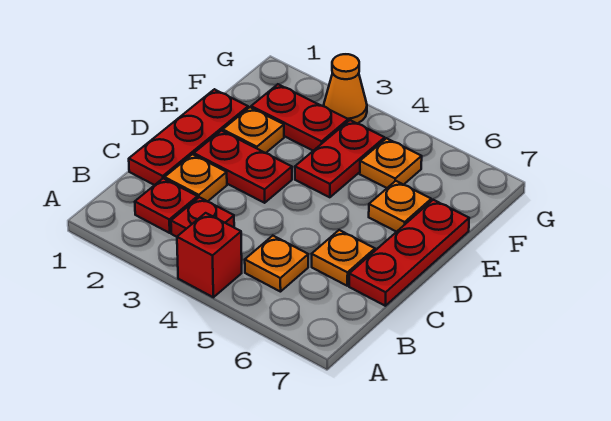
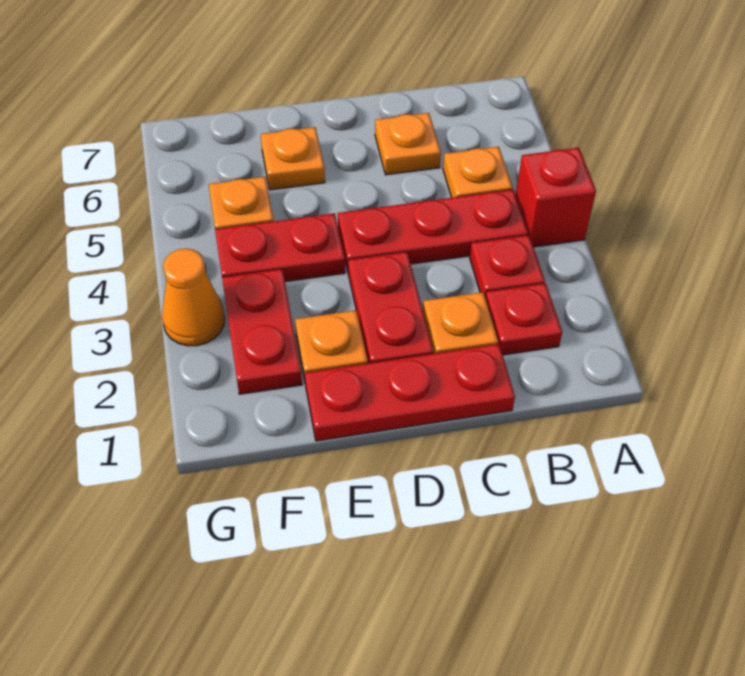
red 1x3 plate [349,200,469,306] -> red 1x3 plate moved to [338,190,528,271]

